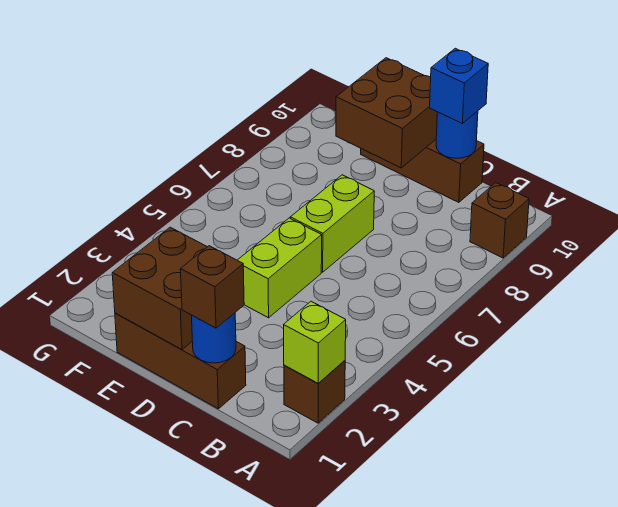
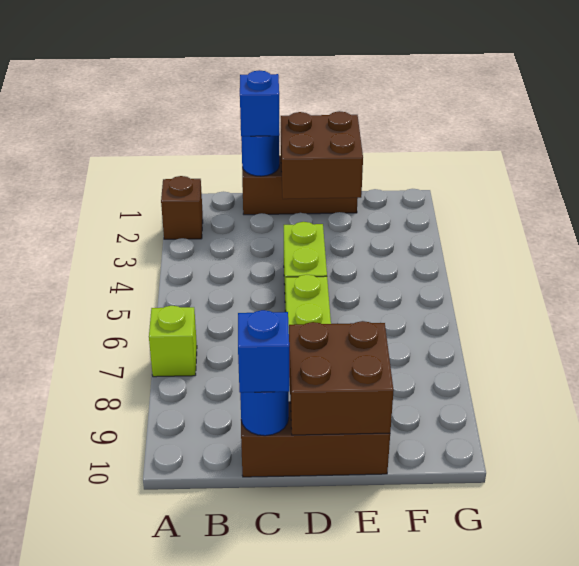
lime 1x1 brick [284,301,346,383] -> lime 1x1 brick moved to [149,306,197,377]
brown 1x1 brick [470,183,529,258] -> none
brown 1x1 brick [180,246,244,328] -> blue 1x1 brick [240,70,280,136]

